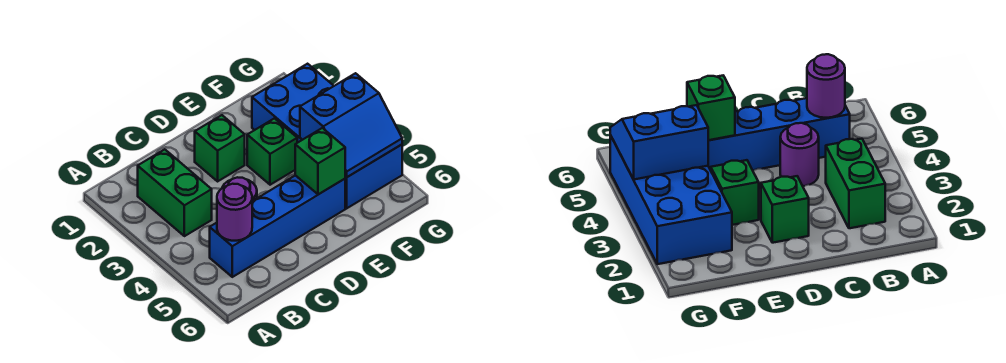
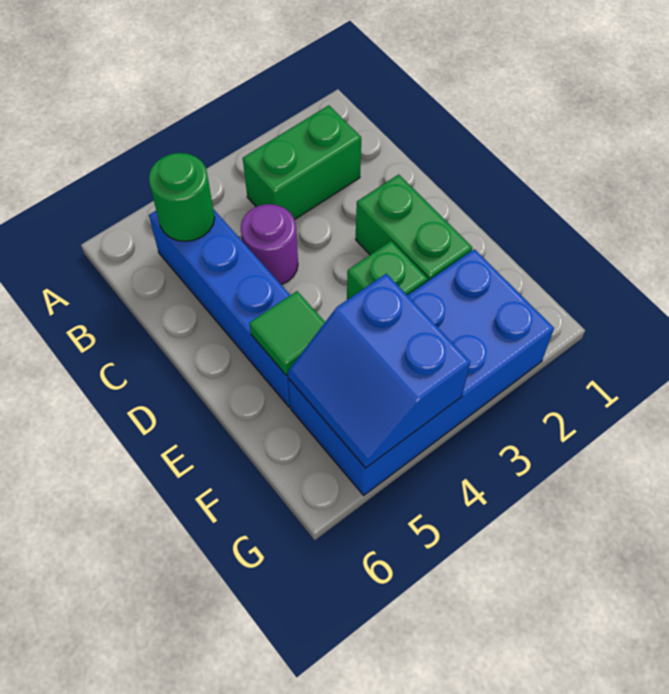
purple 1x1 round brick [217,184,252,241] -> green 1x1 round brick [149,153,215,241]
green 1x1 brick [195,115,245,181] -> green 1x2 brick [356,174,472,281]
green 1x1 brick [295,128,345,194] -> green 1x1 tile [249,291,325,376]

